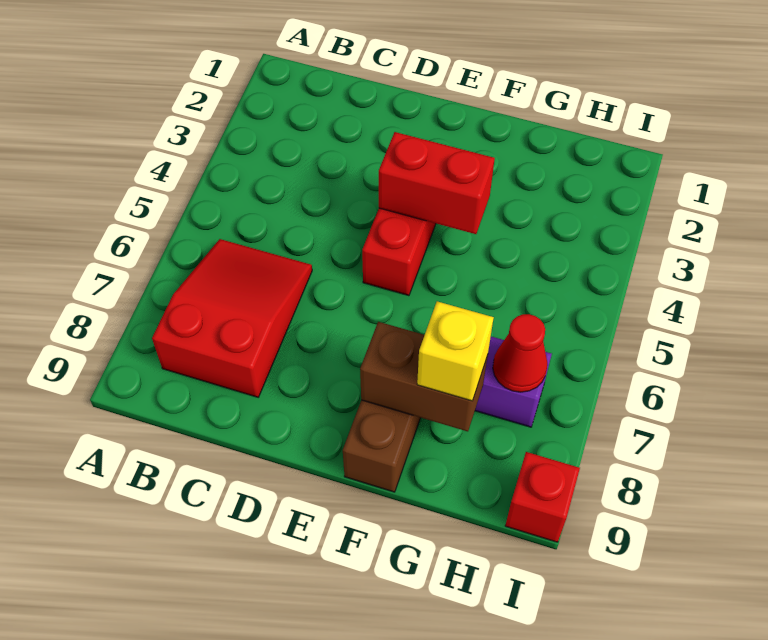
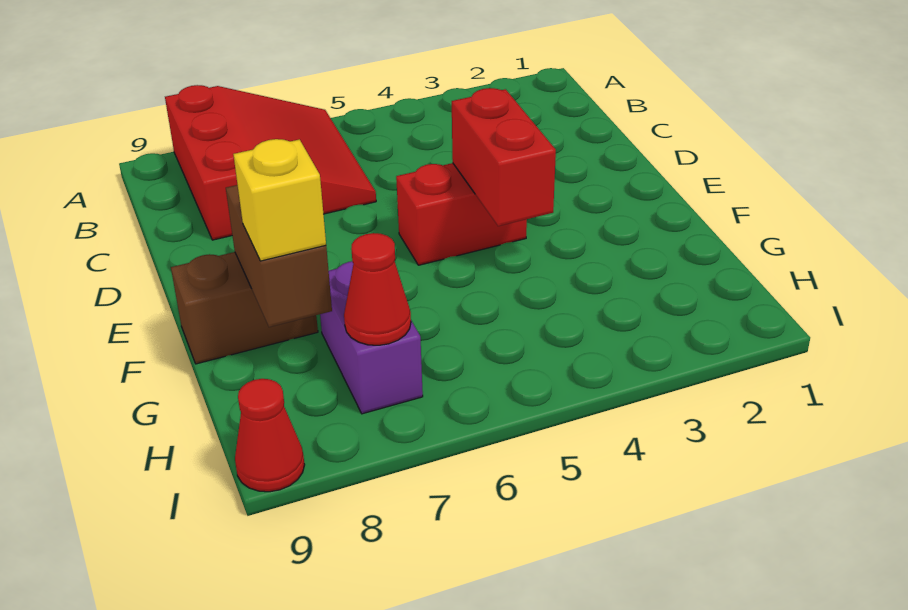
red 2x3 slope [152,239,312,397] -> red 3x3 slope [165,85,376,240]
red 1x1 brick [505,452,580,542] -> red 1x1 cone [235,379,305,492]

